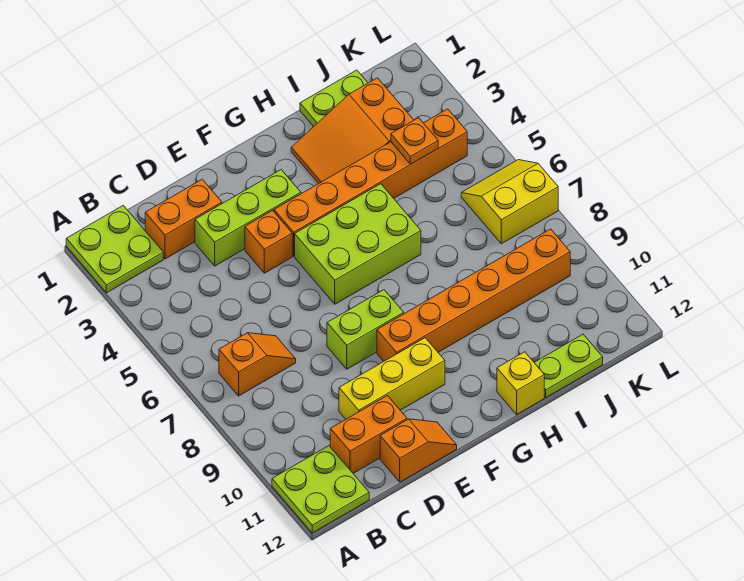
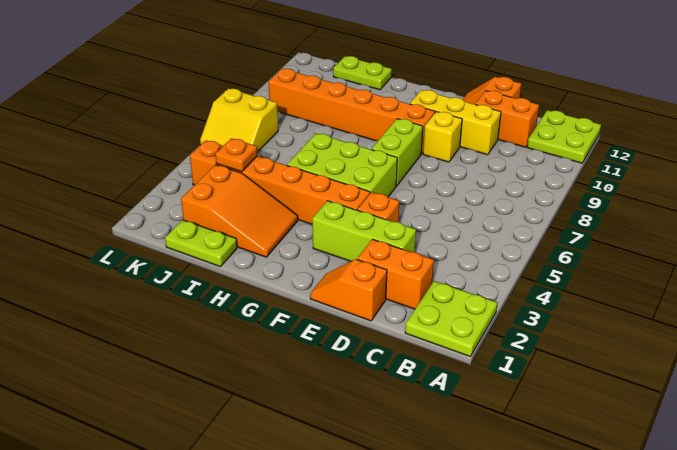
orange 1x2 slope [219,333,296,396] -> orange 1x2 slope moved to [310,259,387,321]
lime 1x2 brick [327,290,404,369] -> lime 1x2 brick turned to [371,119,423,186]
yellow 1x1 brick [497,352,544,414] -> yellow 1x1 brick moved to [423,112,462,162]

